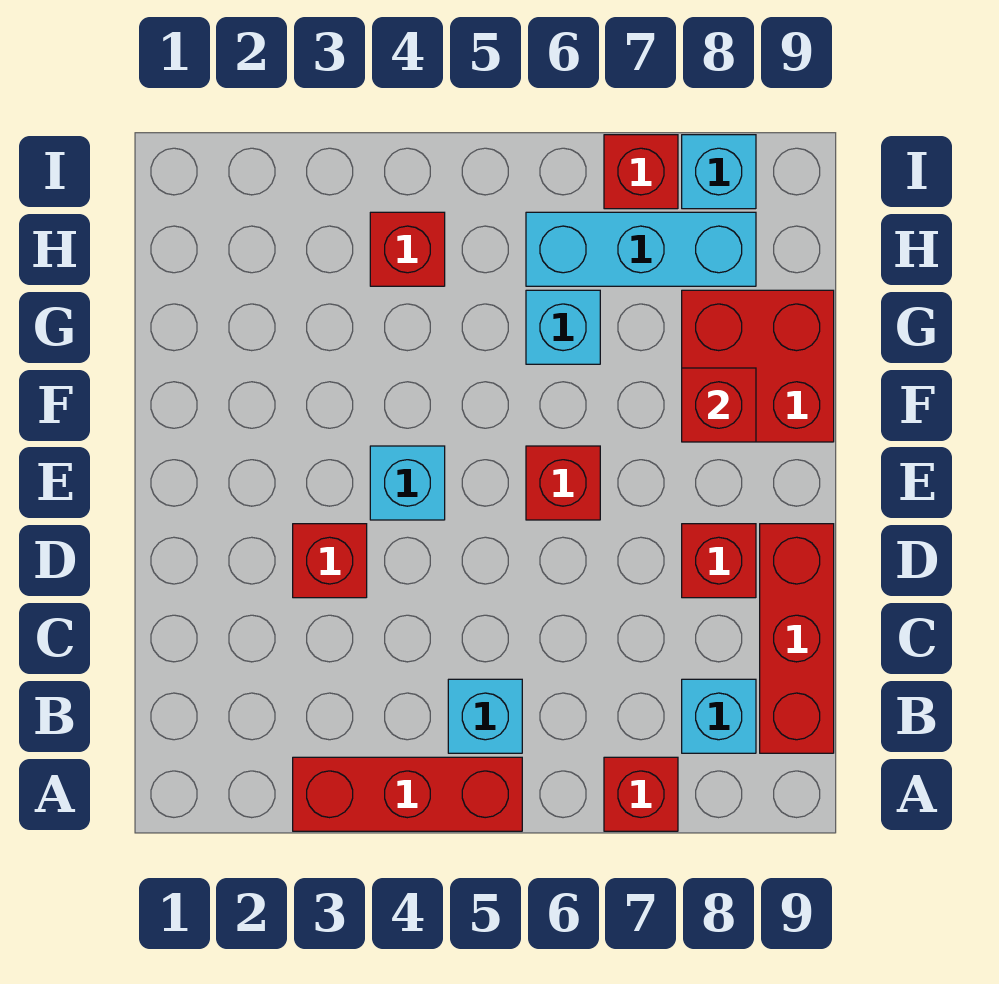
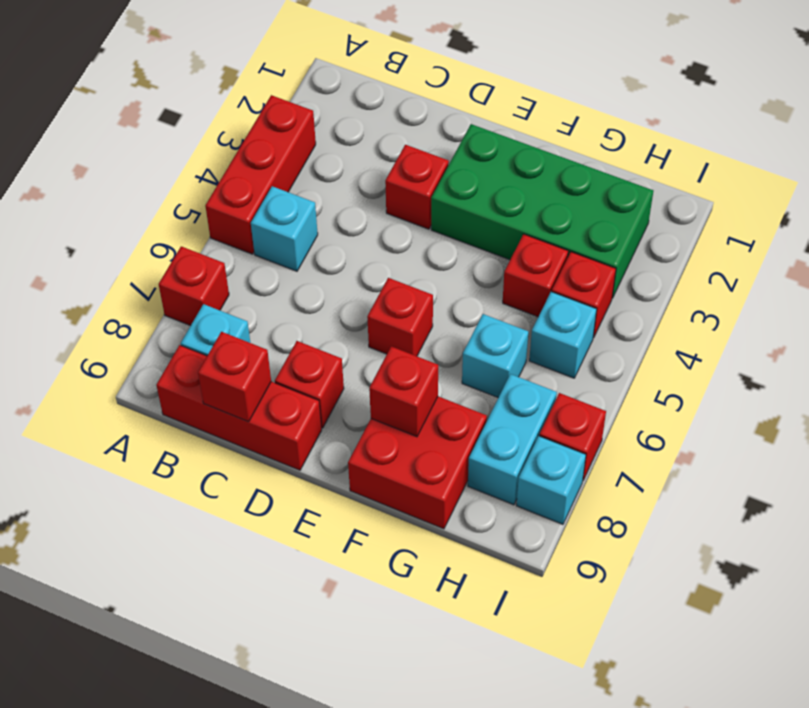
none -> red 1x1 brick [198,332,271,422]
none -> green 2x4 brick [431,124,653,298]
cyan 1x1 brick [370,446,445,520] -> cyan 1x1 brick moved to [529,292,597,378]
none -> red 1x1 brick [503,234,568,317]
cyan 1x3 brick [526,212,756,286] -> cyan 1x2 brick [468,374,557,505]

